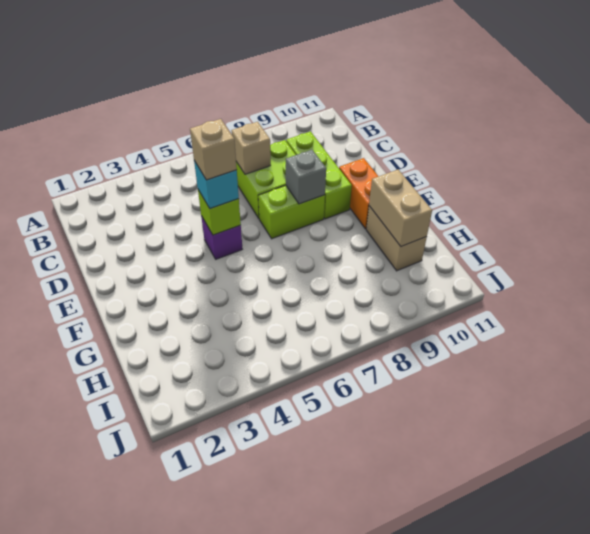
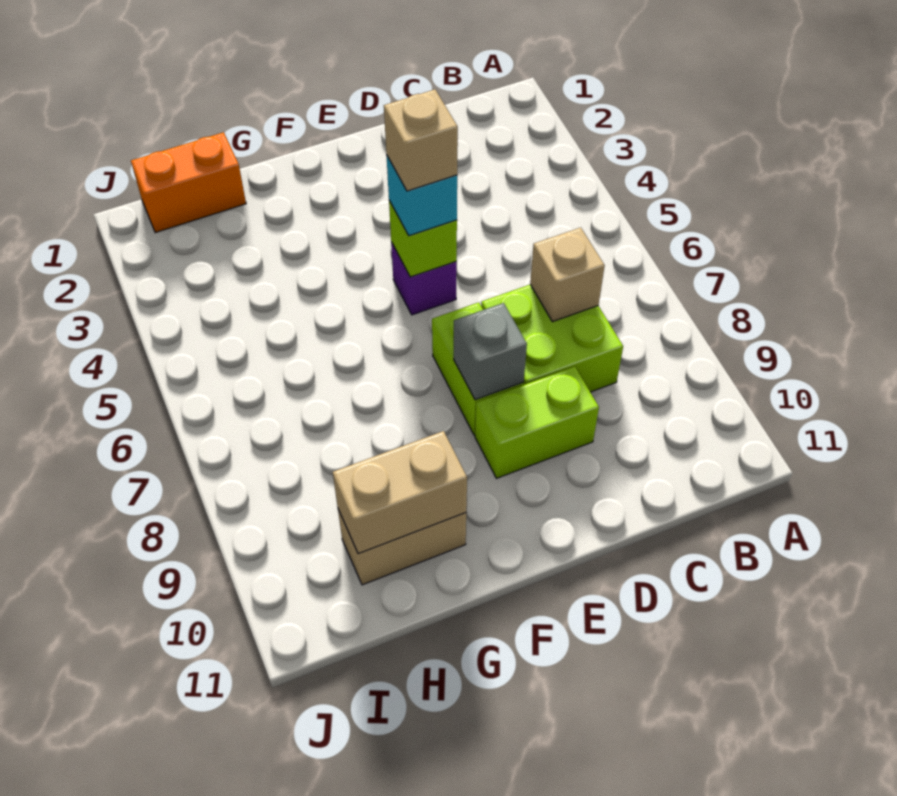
lime 1x3 brick [286,132,352,219] -> lime 1x2 brick [475,366,599,478]
orange 1x2 brick [339,158,378,229] -> orange 1x2 brick moved to [131,132,246,233]

